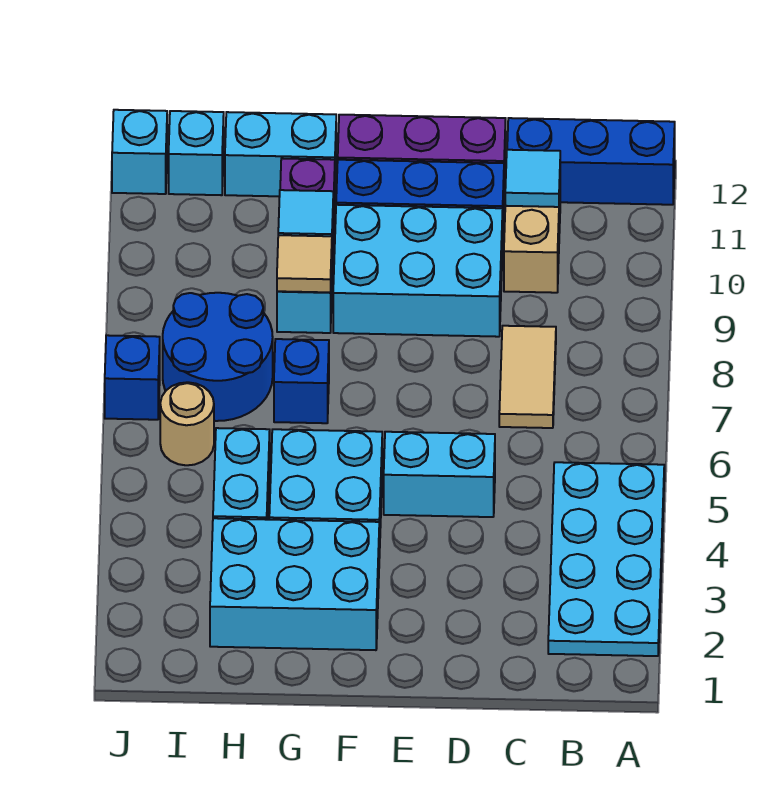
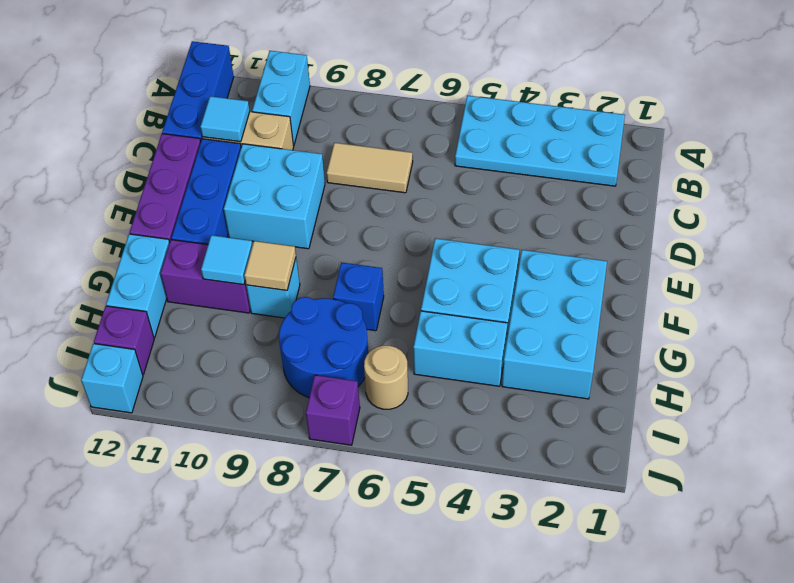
cyan 1x2 brick [384,432,495,517] -> cyan 1x2 brick moved to [252,51,310,146]
cyan 2x3 brick [333,205,503,337] -> cyan 2x2 brick [224,144,325,249]
cyan 1x1 brick [169,111,224,195] -> purple 1x1 brick [94,306,154,375]
blue 1x1 brick [105,335,160,420] -> purple 1x1 brick [306,375,360,445]

